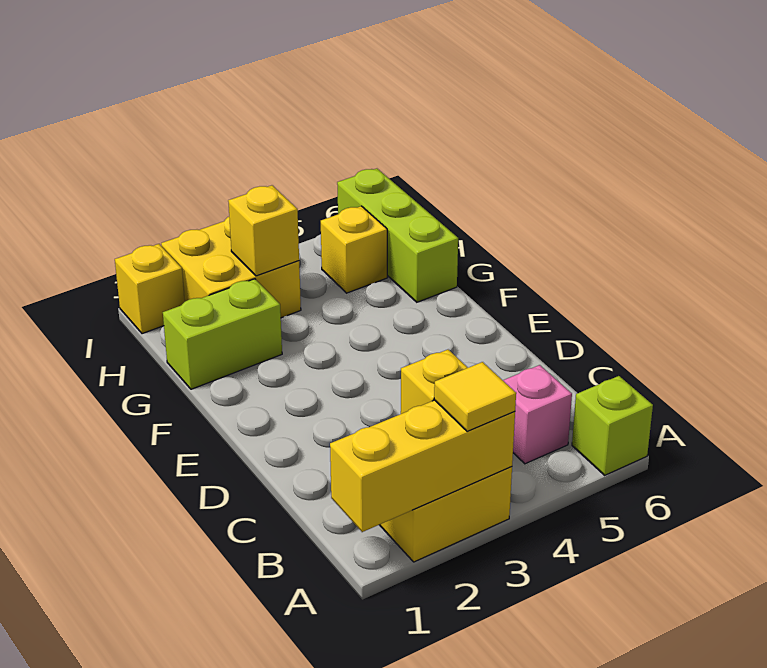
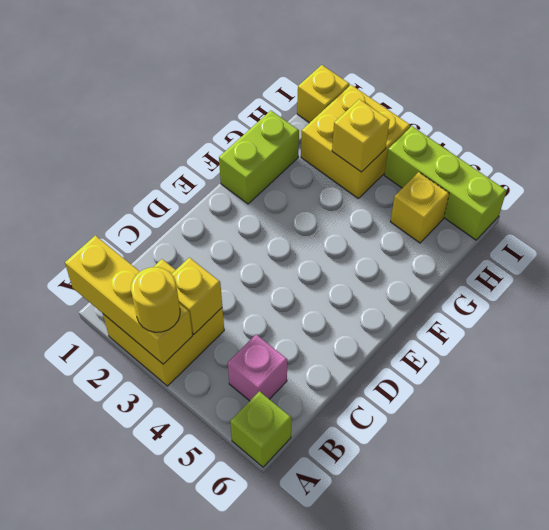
yellow 1x1 tile [434,362,516,431] -> yellow 1x1 round brick [131,267,180,332]
lime 1x2 brick [163,279,282,389] -> lime 1x2 brick turned to [219,111,299,204]
lime 1x3 brick [337,169,458,302] -> lime 1x3 brick turned to [385,126,507,240]

